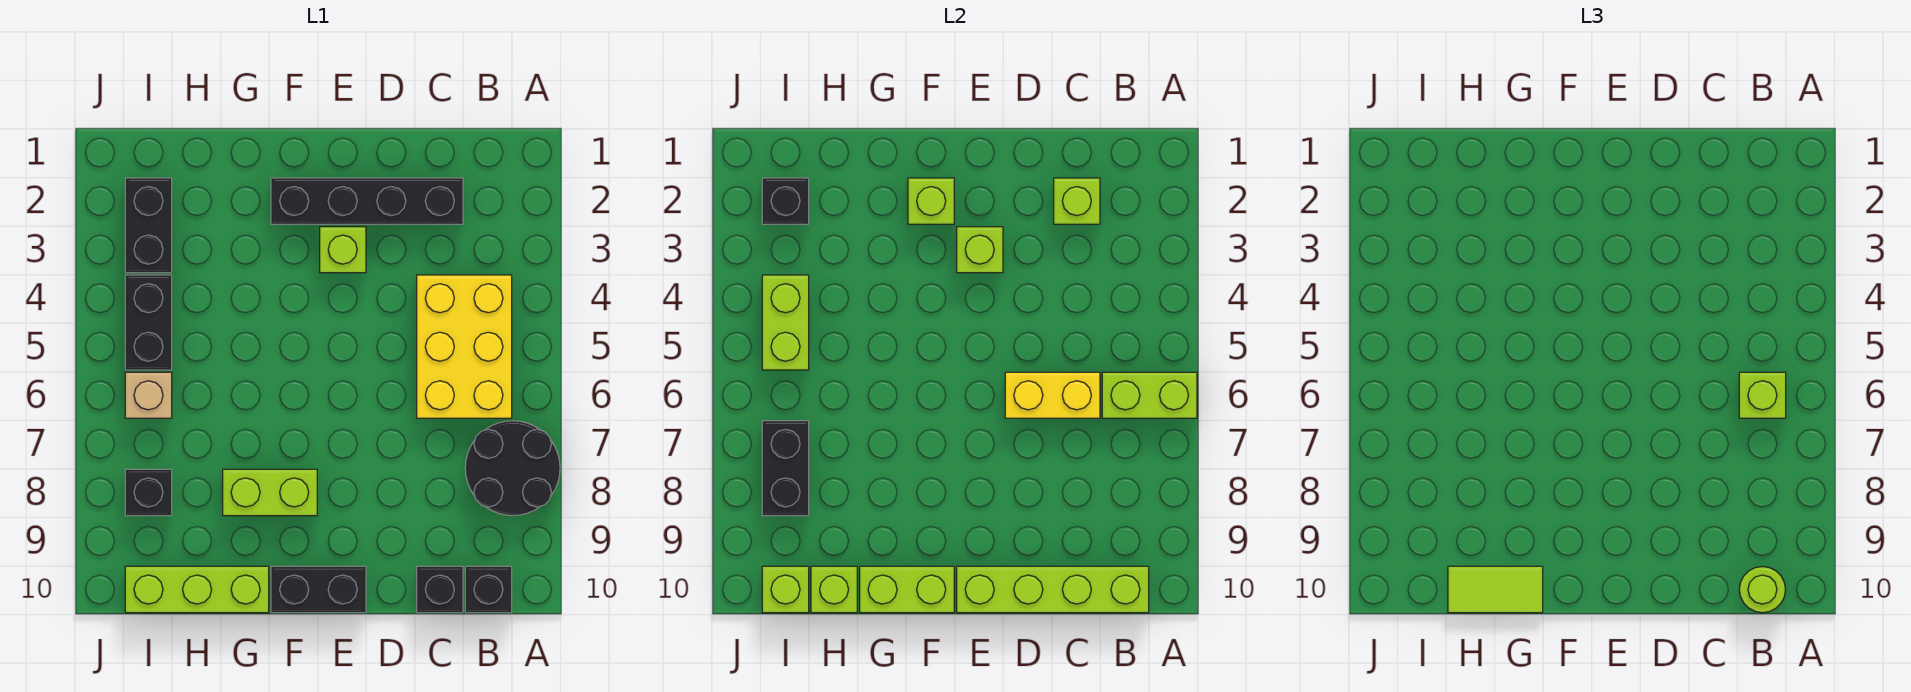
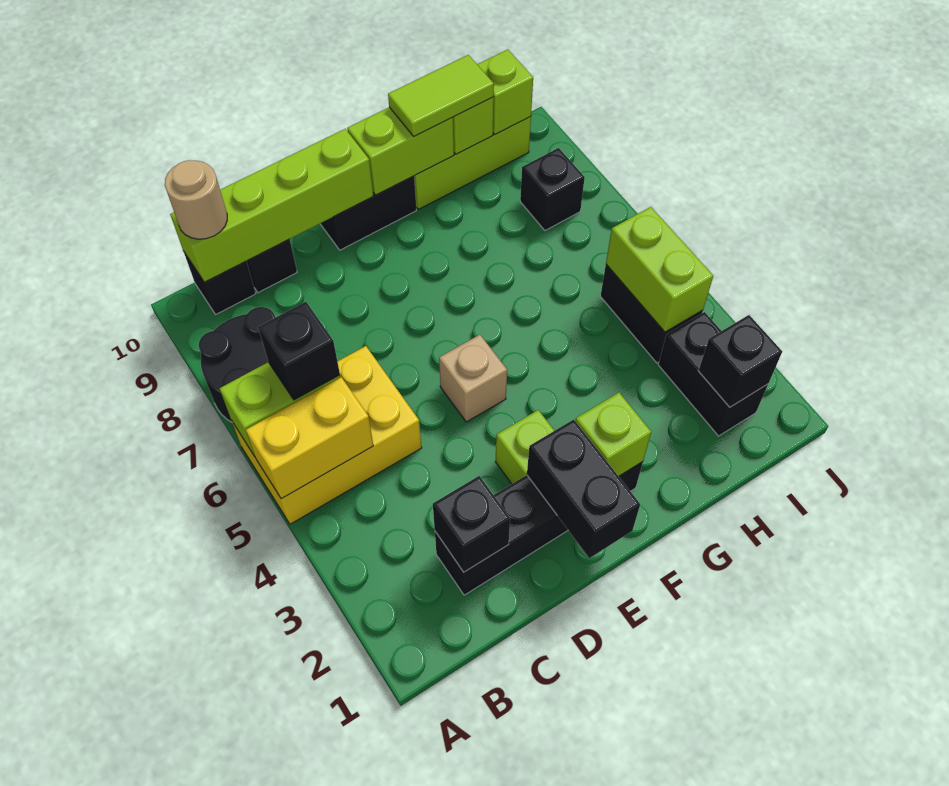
yellow 2x3 brick [417,275,512,418] -> yellow 2x3 brick turned to [232,346,422,524]
lime 1x1 brick [1739,372,1786,418] -> black 1x1 brick [258,302,340,400]
lime 1x1 round brick [1739,567,1786,613] -> tan 1x1 round brick [165,160,227,239]
lime 1x1 brick [1054,178,1100,224] -> black 1x1 brick [433,476,510,572]
yellow 1x2 brick [1005,372,1100,418] -> yellow 1x2 brick moved to [246,377,373,499]
lime 1x1 brick [957,227,1003,273] -> none
lime 1x2 brick [223,469,317,516] -> none
tan 1x1 brick [125,372,172,418] -> tan 1x1 brick moved to [439,335,507,422]
black 1x2 brick [762,421,809,516] -> black 1x2 brick moved to [527,419,640,558]

